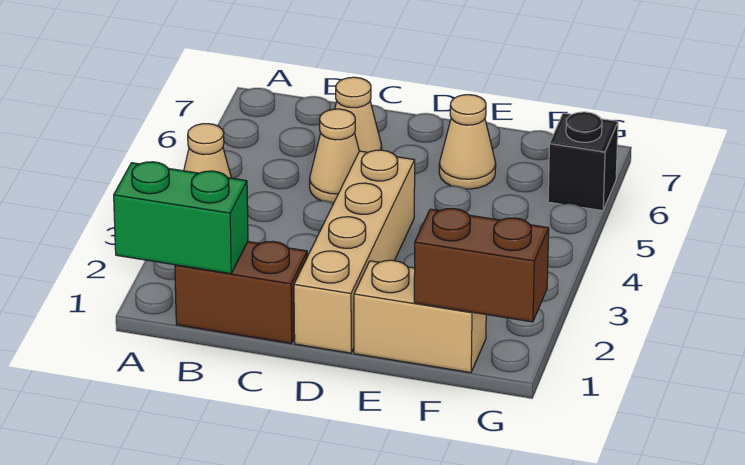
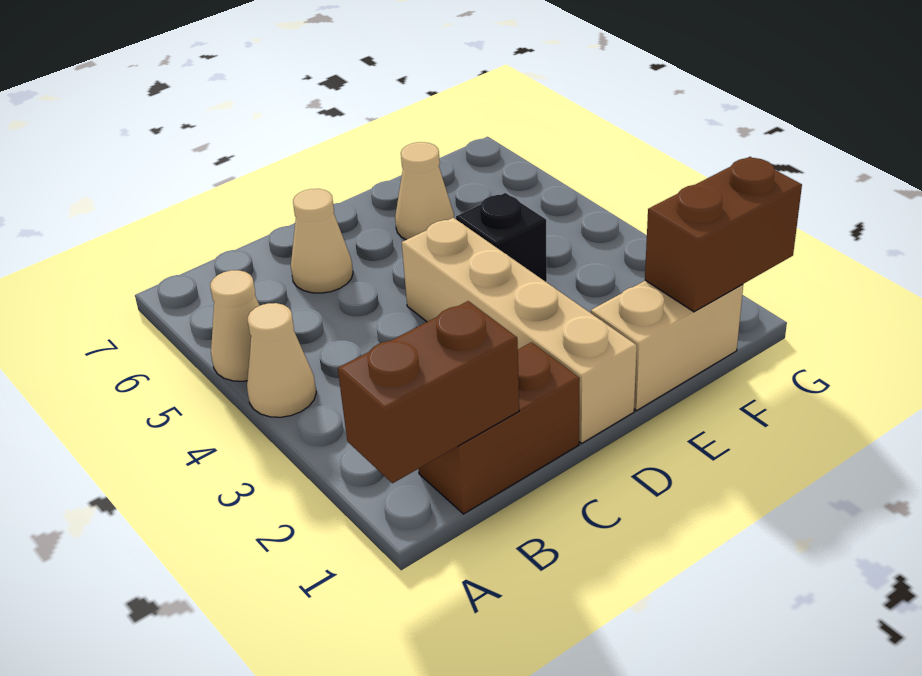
green 1x2 brick [114,162,248,274] -> brown 1x2 brick [338,301,519,483]
tan 1x1 cone [310,109,359,203] -> tan 1x1 cone moved to [210,270,260,381]
black 1x1 brick [548,112,618,211] -> black 1x1 brick moved to [456,193,547,282]

